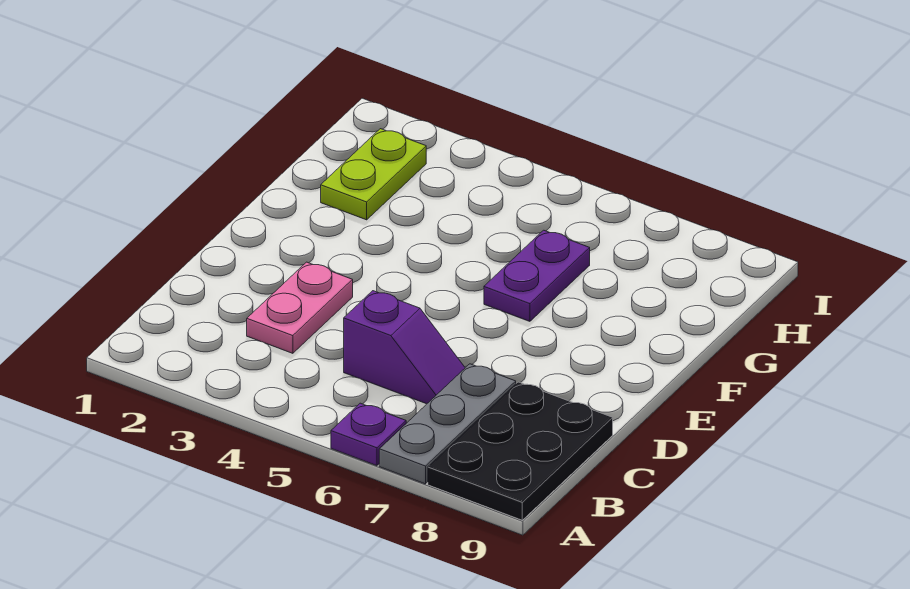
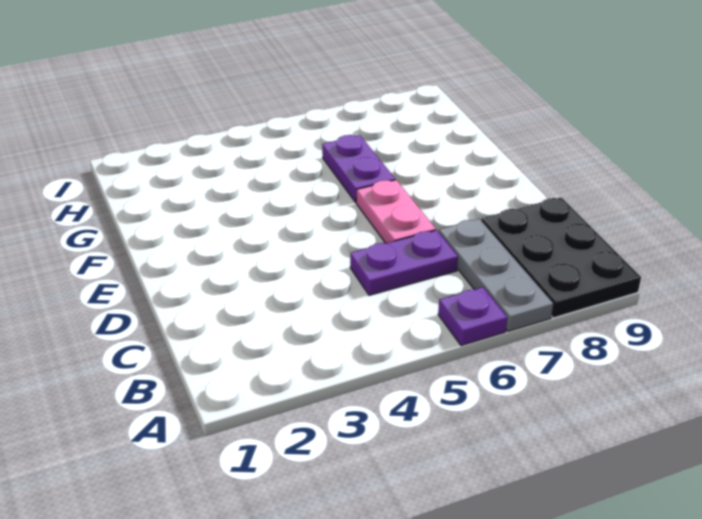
pink 1x2 plate [247,262,353,353] -> pink 1x2 plate moved to [356,180,436,243]
purple 1x2 slope [344,291,465,404] -> purple 1x2 plate [350,230,458,295]
lime 1x2 plate [321,129,426,220] -> none

